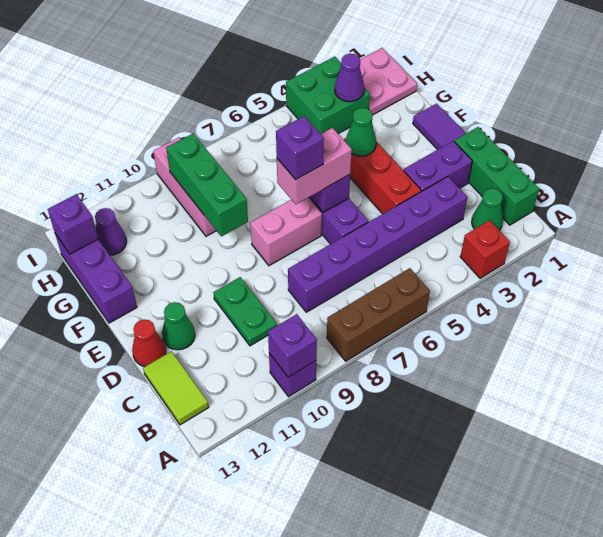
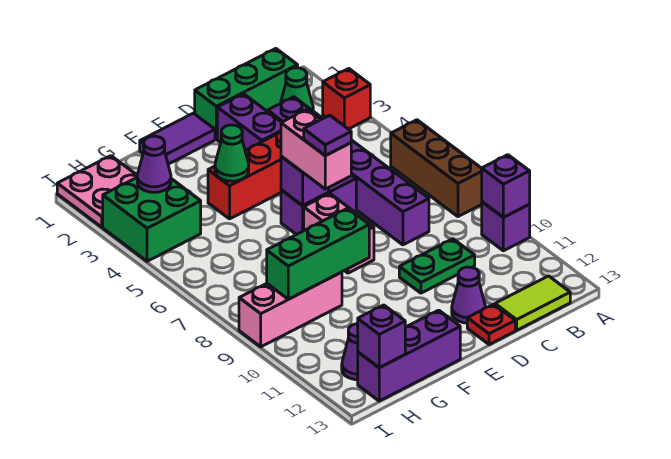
green 1x1 cone [162,302,195,350] -> purple 1x1 cone [452,267,486,323]
red 1x1 cone [132,320,166,367] -> red 1x1 plate [467,304,515,345]
purple 1x1 brick [276,116,324,180] -> purple 1x1 tile [304,115,351,156]

